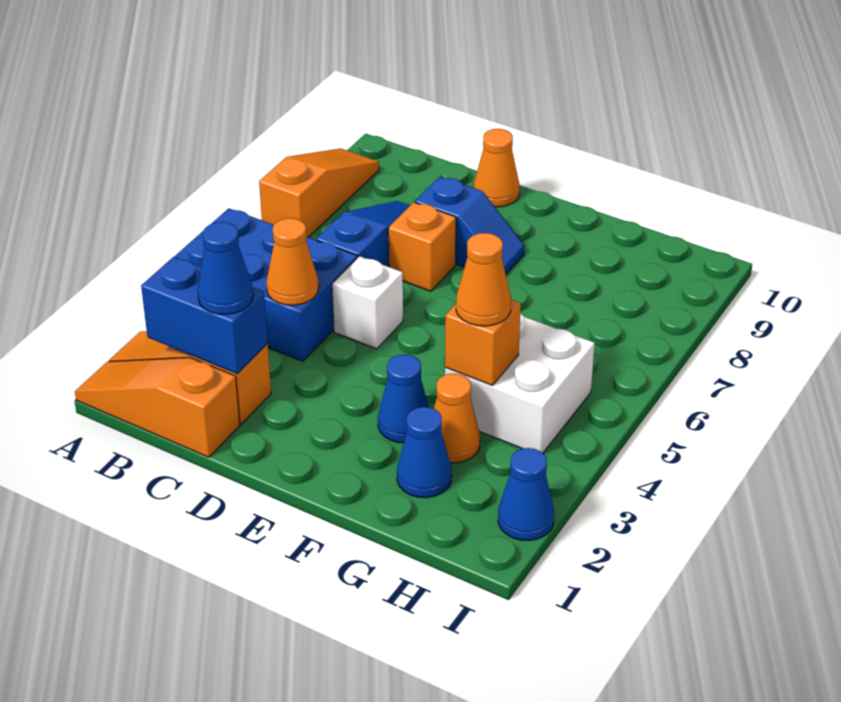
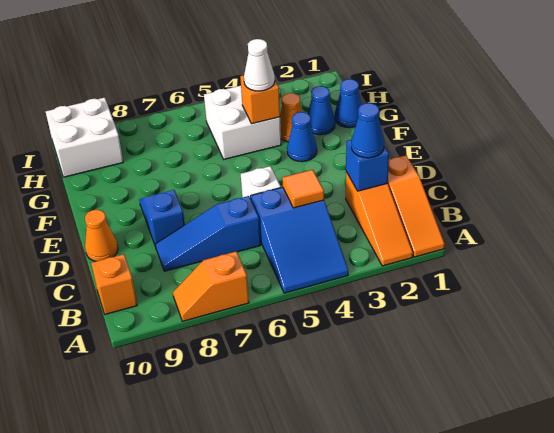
blue 2x3 brick [174,208,357,361] -> blue 2x3 slope [251,187,348,293]
orange 1x3 slope [259,148,379,237] -> orange 1x2 slope [173,251,249,321]
blue 1x2 brick [141,257,268,374] -> blue 1x1 brick [346,140,389,191]
orange 1x1 cone [266,218,319,305] -> orange 1x1 tile [282,170,324,208]
orange 1x1 brick [388,202,456,291] -> orange 1x1 brick moved to [91,254,137,314]
orange 1x1 cone [456,233,511,326] -> white 1x1 cone [244,39,275,91]
none -> white 2x2 brick [46,98,123,177]
blue 1x1 cone [498,448,554,541] -> blue 1x1 cone moved to [335,79,362,128]

